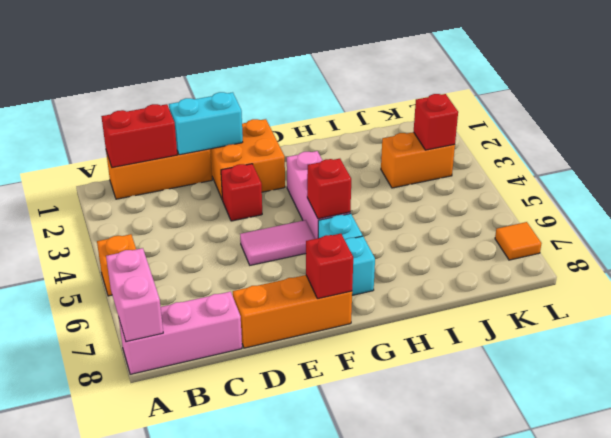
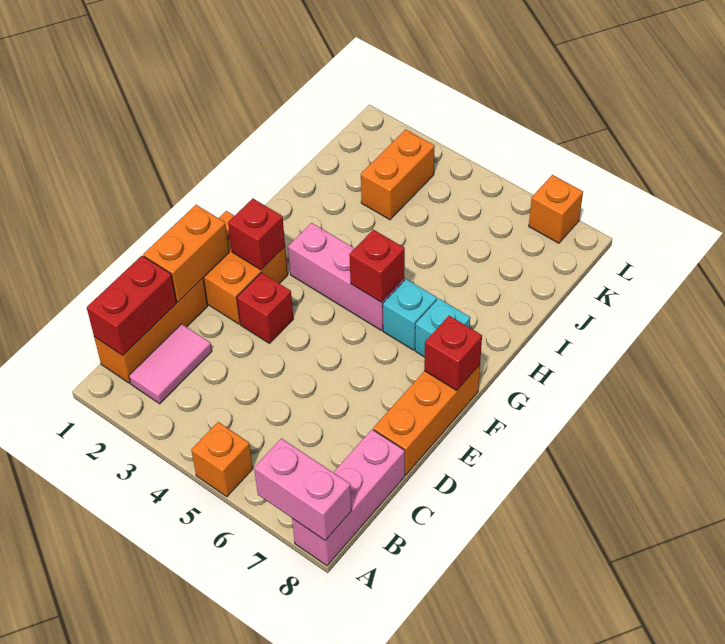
cyan 1x2 brick [169,92,243,155] -> orange 1x2 brick [143,205,229,302]
pink 1x2 tile [240,220,315,265] -> pink 1x2 tile moved to [129,324,212,404]
red 1x1 brick [414,94,458,150] -> red 1x1 brick moved to [228,199,285,270]
orange 1x1 tile [495,222,542,260] -> orange 1x1 brick [529,175,583,243]

